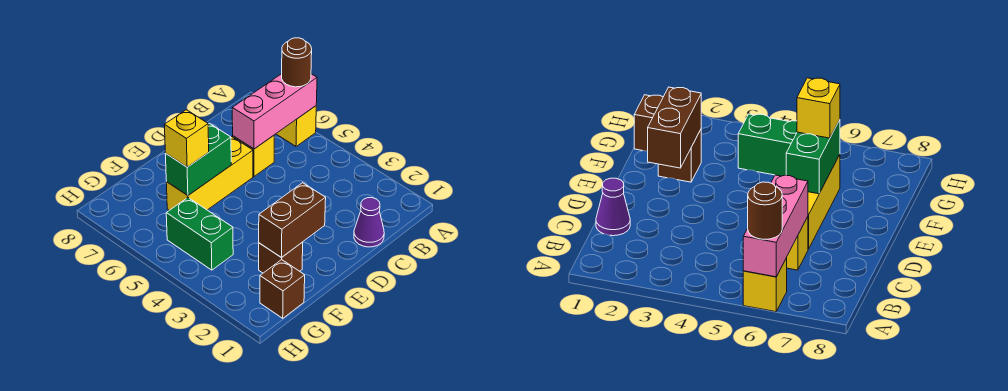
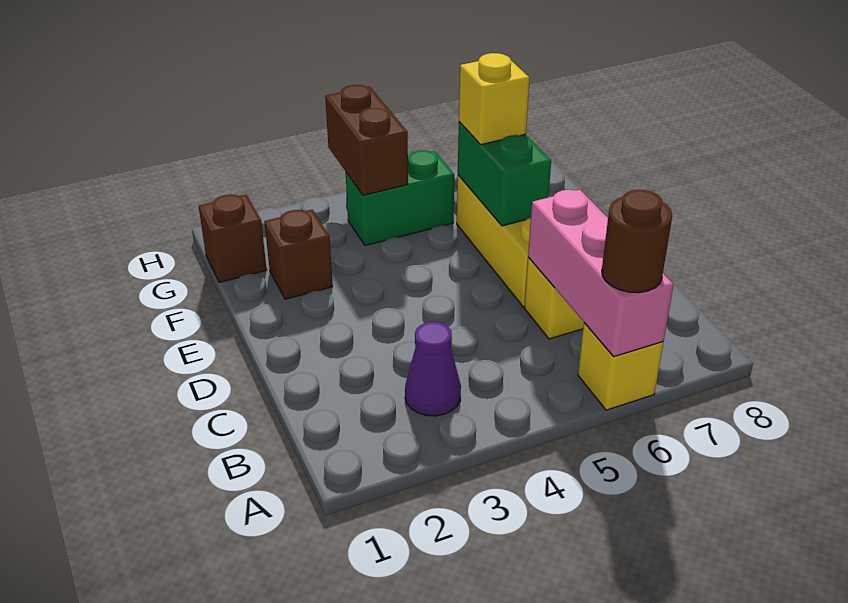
purple 1x1 cone [354,198,384,247] -> purple 1x1 cone moved to [405,322,461,416]
brown 1x2 brick [259,183,326,258] -> brown 1x2 brick moved to [325,85,408,195]

